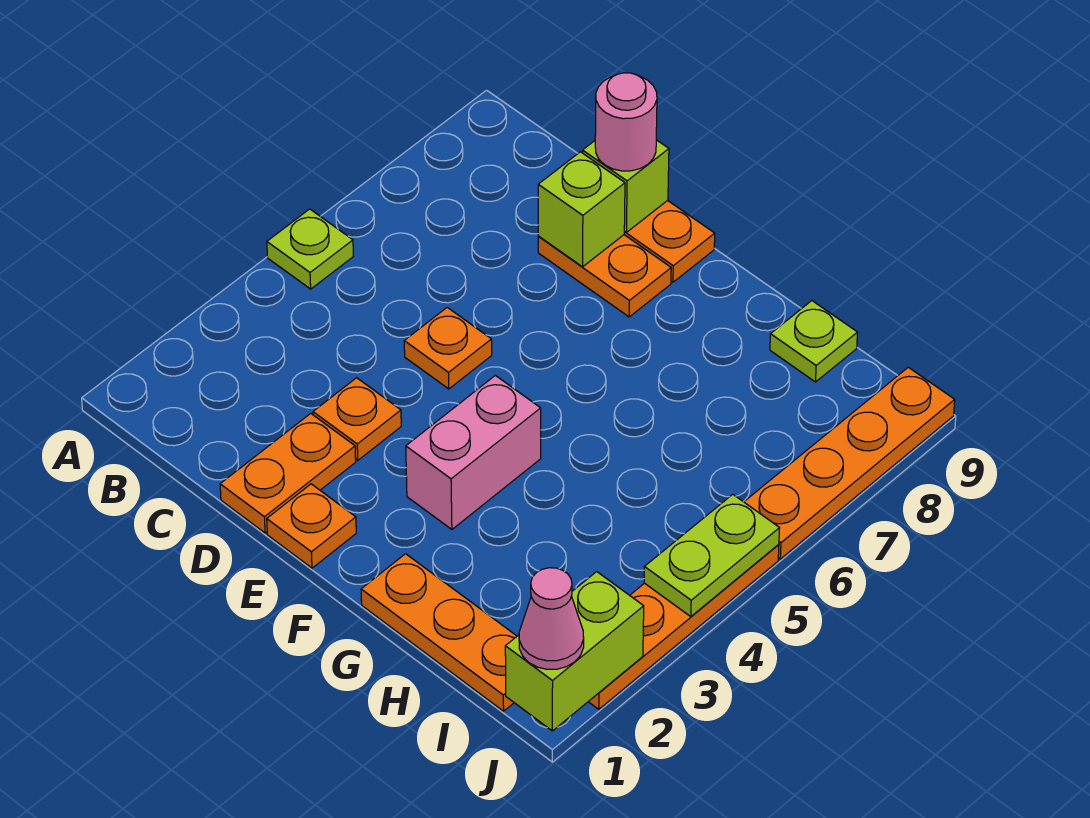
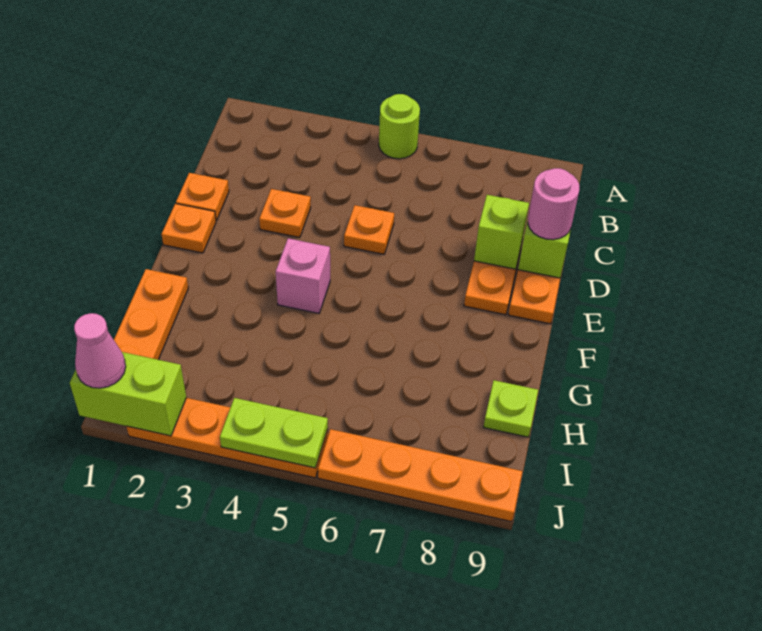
lime 1x1 plate [267,209,353,289] -> lime 1x1 round brick [379,94,420,159]
orange 1x2 plate [220,414,356,533] -> orange 1x1 plate [176,173,229,221]
pink 1x2 brick [406,375,541,529] -> pink 1x1 brick [276,238,330,313]

